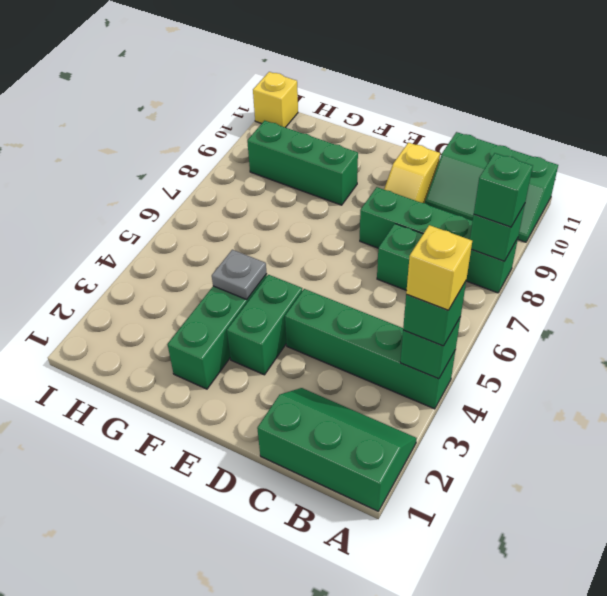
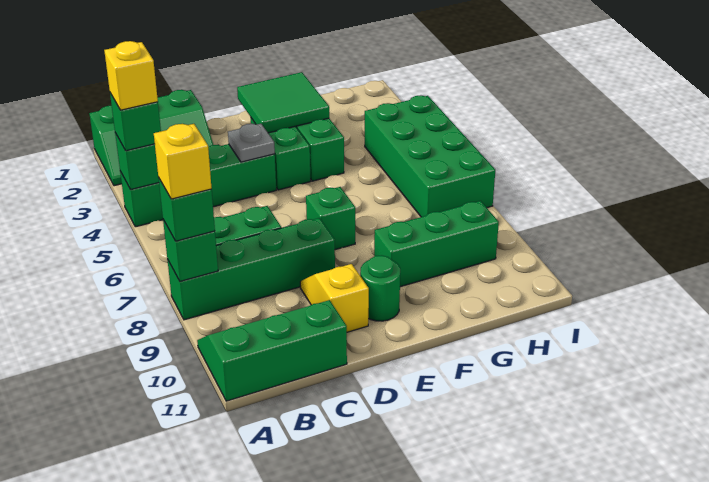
none -> green 2x2 tile [237,72,329,133]
none -> green 1x1 brick [306,187,355,250]
none -> green 1x1 round brick [360,255,400,321]
grey 1x1 plate [212,250,267,300] -> grey 1x1 plate moved to [228,124,275,162]
none -> green 2x4 brick [365,95,495,217]
yellow 1x1 brick [253,72,298,128] -> yellow 1x1 brick moved to [154,124,212,199]

